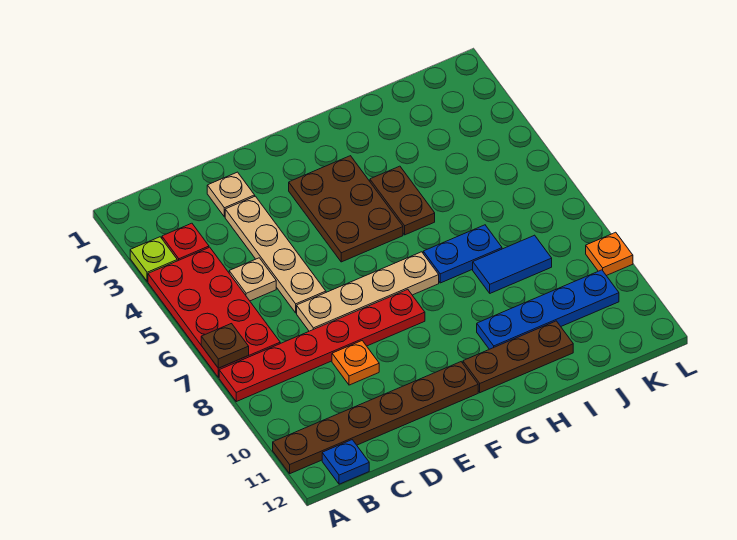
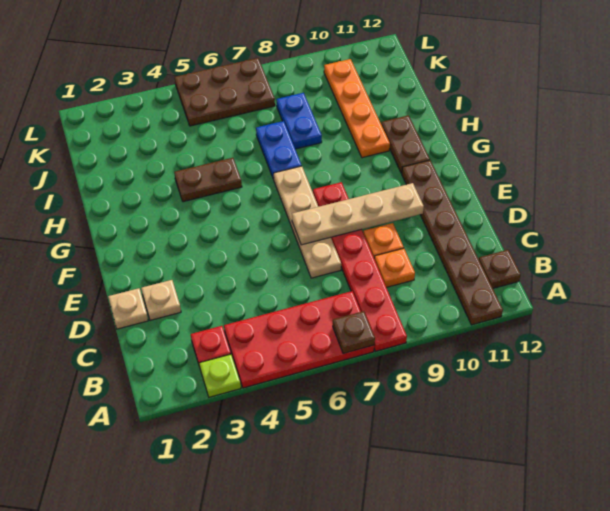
blue 1x1 plate [322,440,369,484] -> brown 1x1 plate [479,250,521,288]
tan 1x1 plate [229,258,276,301] -> tan 1x1 plate moved to [108,288,148,329]
tan 1x4 plate [225,196,326,313] -> tan 1x4 plate moved to [292,183,424,245]
brown 2x3 plate [289,156,403,262] -> brown 2x3 plate moved to [175,58,275,126]
brown 1x3 plate [463,321,573,393] -> brown 1x2 plate [381,115,430,173]
blue 1x4 plate [477,270,619,349] -> orange 1x4 plate [324,59,390,158]
blue 1x2 tile [473,235,552,293] -> blue 1x2 plate [277,93,322,149]
orange 1x1 plate [586,232,633,276] -> orange 1x1 plate moved to [374,248,415,287]

